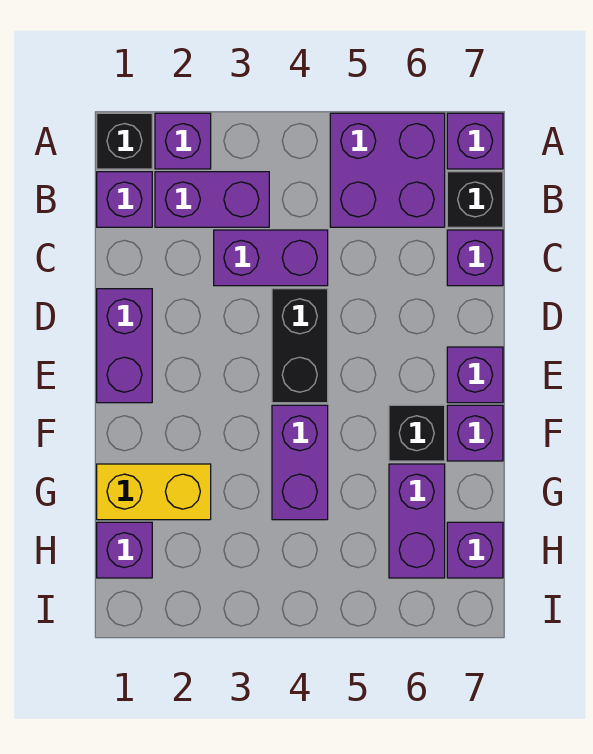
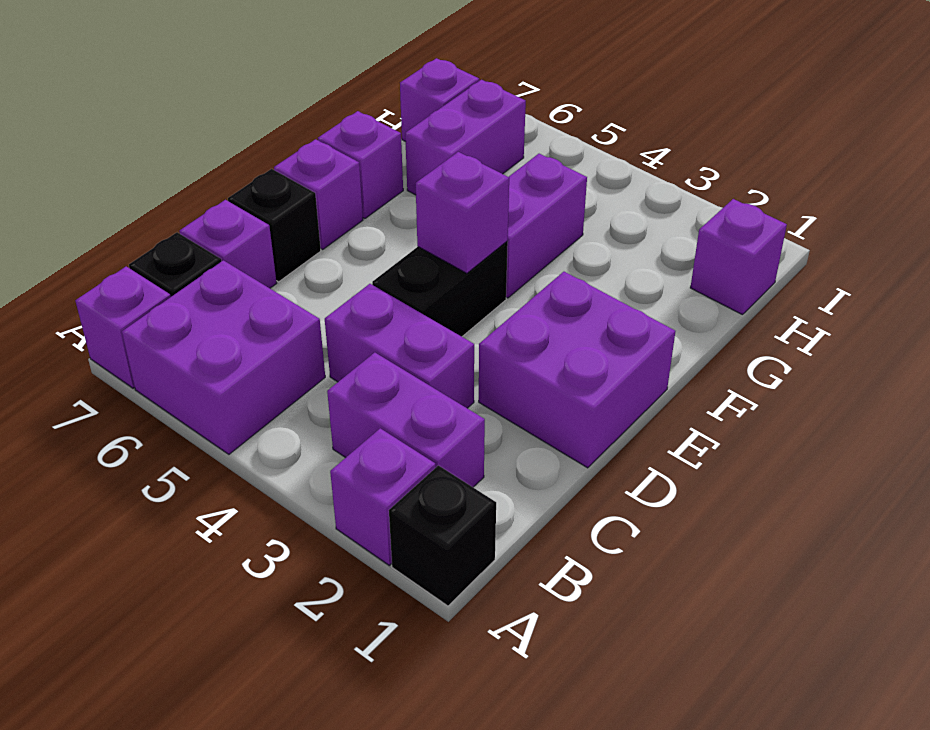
purple 1x1 brick [97,172,152,227] -> purple 1x1 brick moved to [416,152,509,273]
purple 1x2 brick [97,289,152,403] -> purple 2x2 brick [479,272,675,468]
black 1x1 brick [389,405,445,461] -> black 1x1 brick moved to [228,169,321,282]
yellow 1x2 brick [97,464,211,520] -> none

